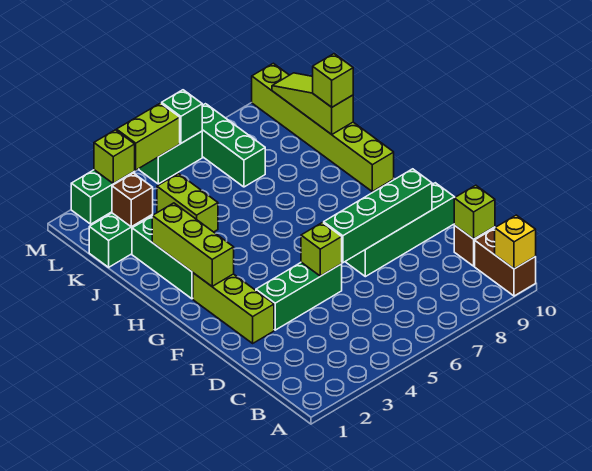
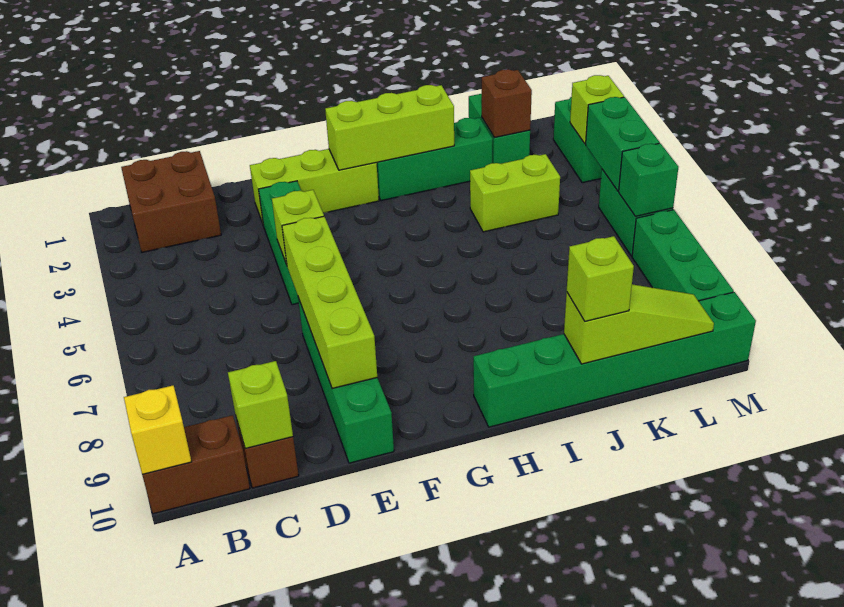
none -> brown 2x2 brick [121,151,221,252]
green 1x4 brick [324,169,432,263] -> lime 1x4 brick [282,216,377,389]
lime 1x6 brick [252,63,394,192] -> green 1x6 brick [473,292,756,427]
green 1x3 brick [202,104,265,187] -> green 1x3 brick turned to [632,210,734,301]
lime 1x2 brick [117,103,180,170] -> green 1x2 brick [586,97,660,191]

